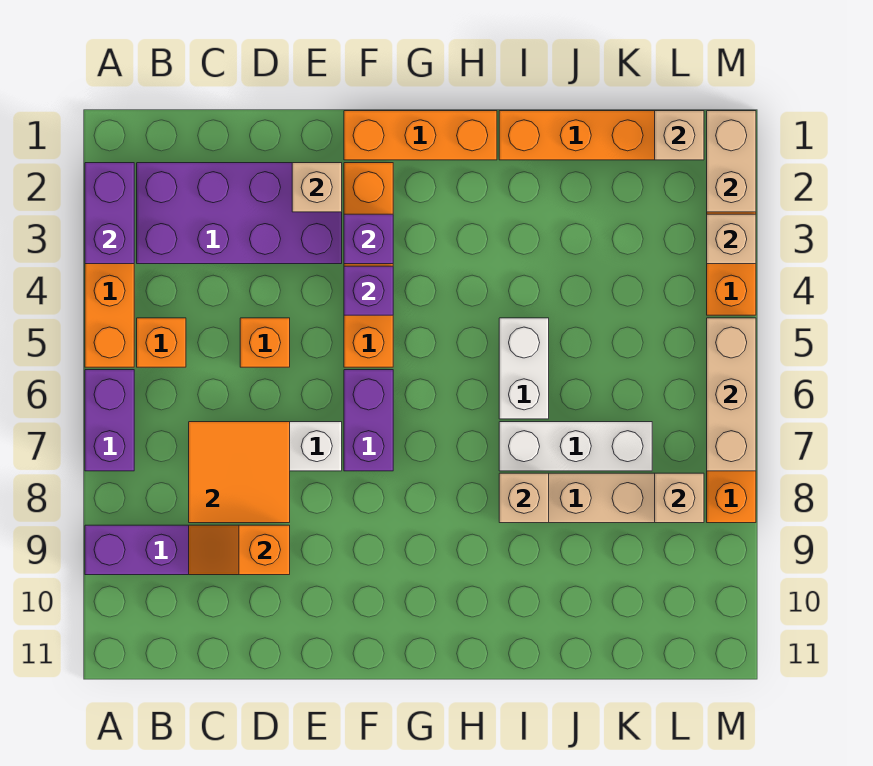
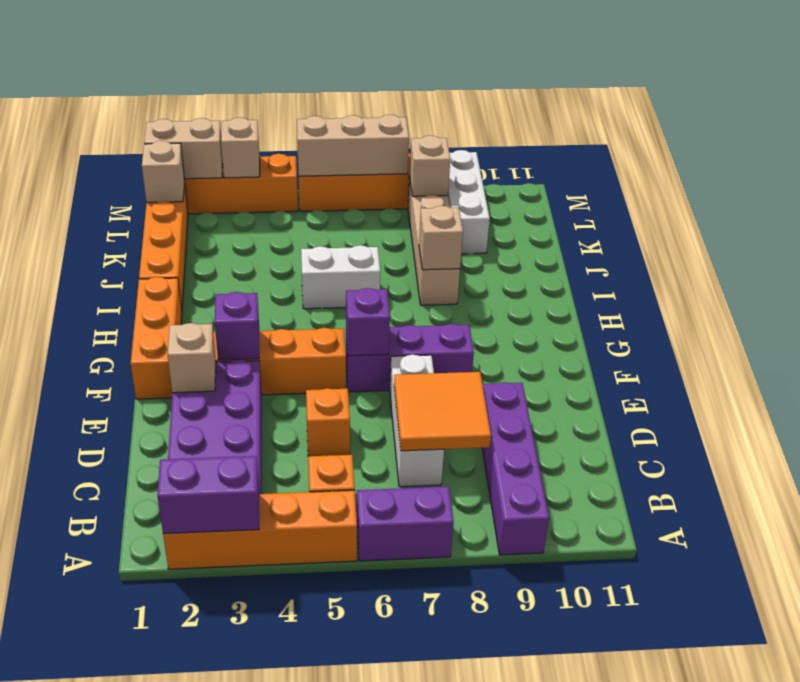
orange 1x2 slope [189,525,290,575] -> none
purple 1x1 brick [344,266,393,315] -> purple 1x1 brick moved to [346,288,390,356]
purple 1x2 brick [344,370,393,471] -> purple 1x3 brick [346,324,474,392]
white 1x3 brick [499,422,652,471] -> white 1x3 brick moved to [448,150,490,254]

